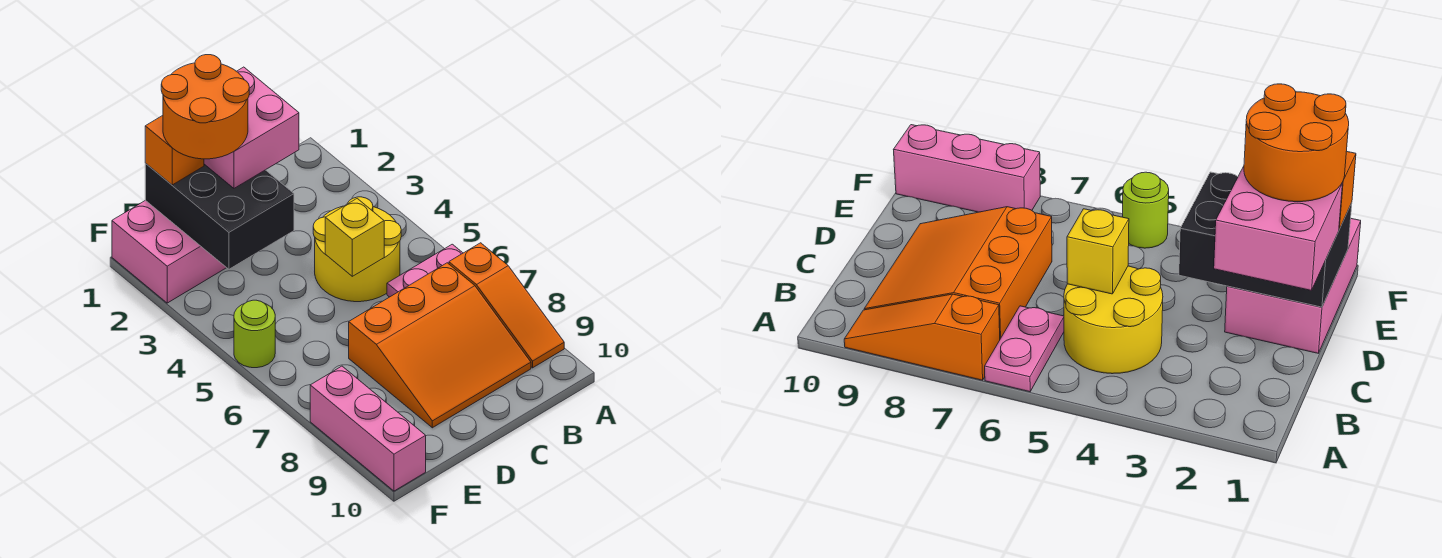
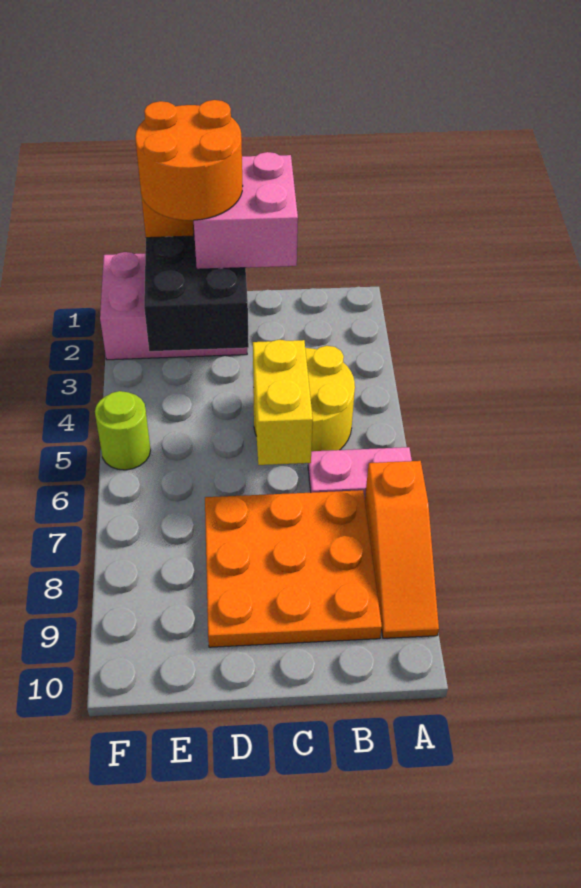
orange 3x3 slope [349,263,531,428] -> orange 3x3 plate [205,490,382,647]
yellow 1x1 brick [325,199,384,276] -> yellow 1x2 brick [253,340,313,465]
pink 1x3 brick [310,366,426,491] -> none

